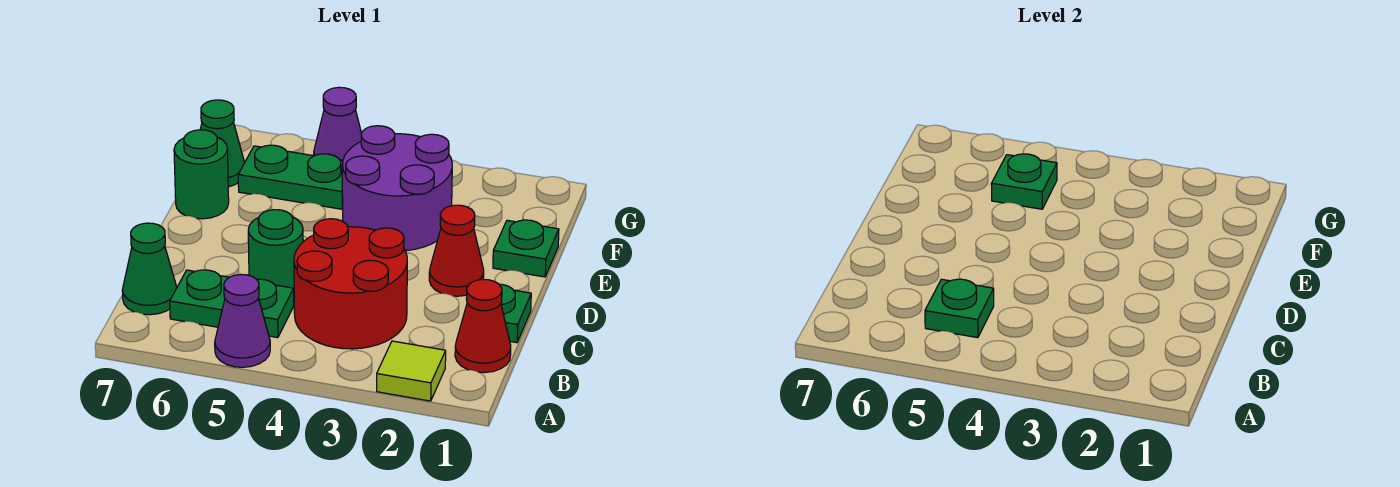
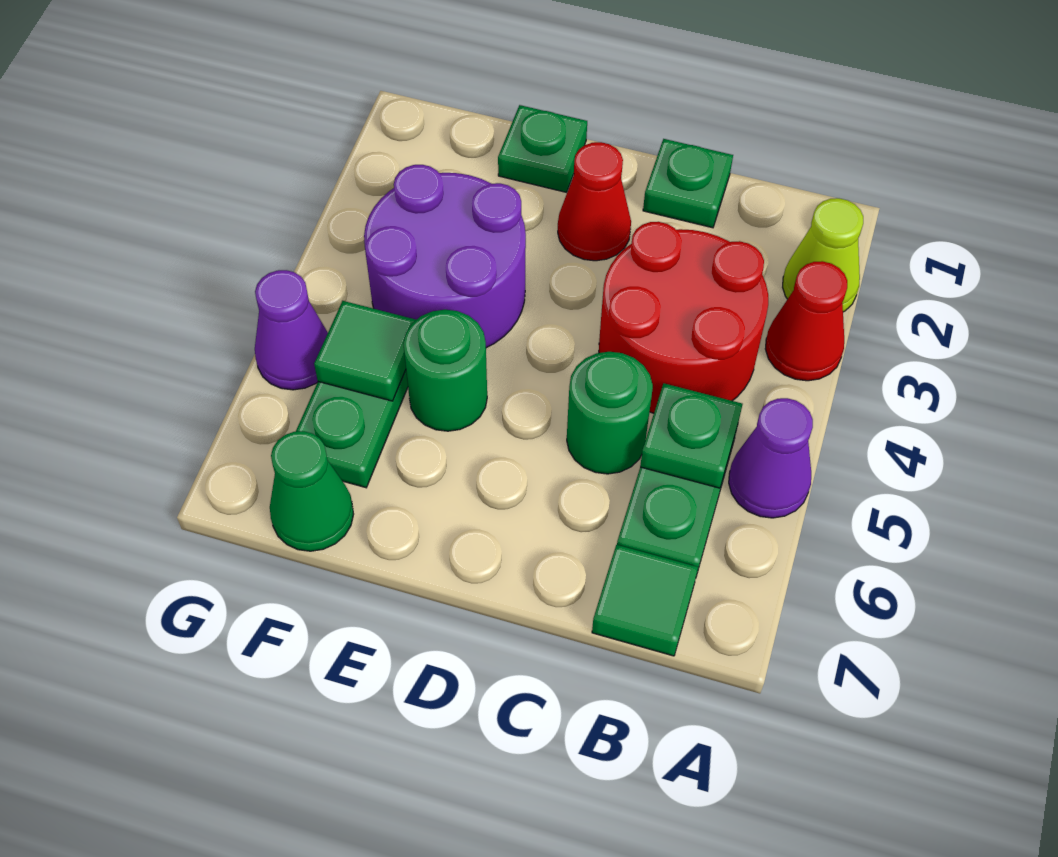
lime 1x1 tile [377,341,446,401] -> lime 1x1 cone [783,198,863,312]
red 1x1 cone [455,279,511,373] -> red 1x1 cone moved to [765,261,847,381]
green 1x1 cone [122,223,177,315] -> green 1x1 tile [592,545,698,656]
green 1x1 round brick [174,130,229,219] -> green 1x1 round brick moved to [403,310,487,431]
green 1x1 plate [991,154,1057,209] -> green 1x1 tile [314,301,416,401]

